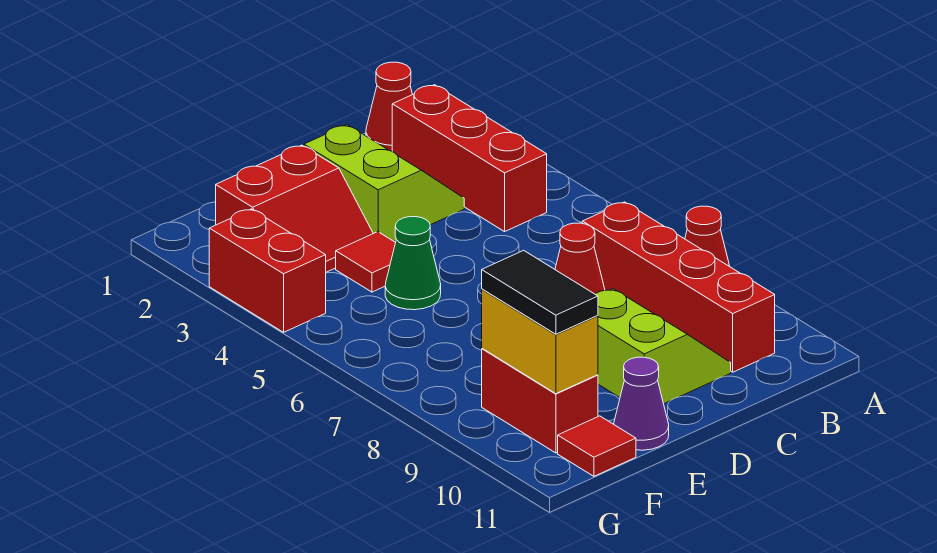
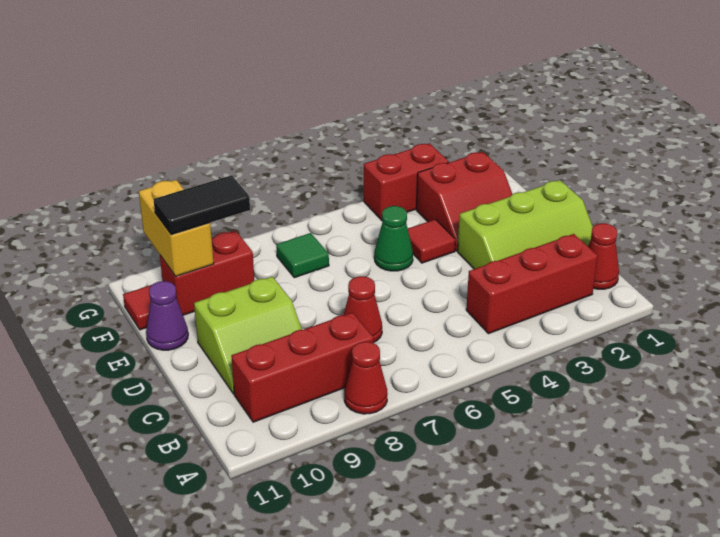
red 1x4 brick [582,202,775,372] -> red 1x3 brick [231,312,373,422]
lime 2x2 slope [304,125,464,241] -> lime 2x3 slope [458,180,593,269]
red 2x2 slope [216,145,373,272] -> red 2x2 slope turned to [416,152,512,251]
none -> green 1x1 tile [276,233,329,278]
yellow 1x2 brick [482,289,598,394] -> yellow 1x2 brick turned to [139,180,214,276]

